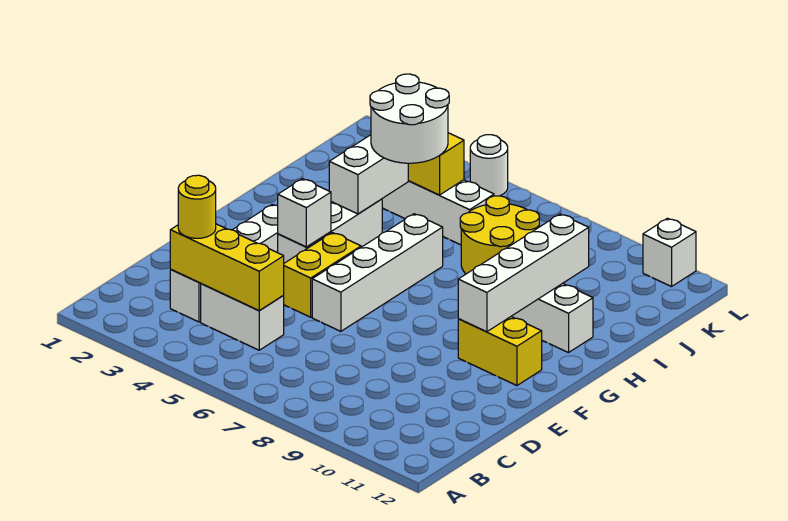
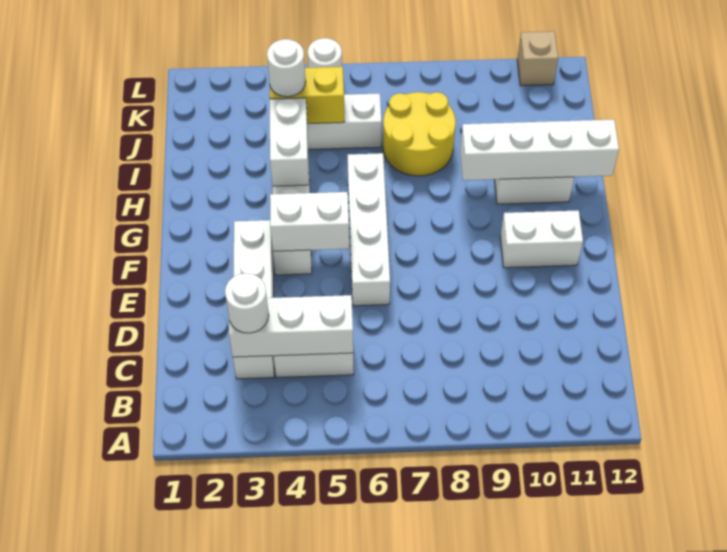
yellow 1x3 brick [170,224,284,311] -> white 1x3 brick [229,295,353,357]
yellow 1x1 round brick [178,175,216,238] -> white 1x1 round brick [225,273,269,333]
yellow 1x2 brick [283,233,361,317] -> none
white 1x1 brick [278,179,331,247] -> white 1x2 brick [270,192,349,251]
yellow 1x2 brick [458,317,542,386] -> white 1x2 brick [500,210,583,268]
white 1x4 brick [458,214,589,332] -> white 1x4 brick turned to [460,120,619,180]
white 2x2 round brick [370,74,449,163] -> white 1x1 round brick [267,39,306,97]
white 1x1 brick [643,218,696,287] -> tan 1x1 brick [517,31,558,86]

